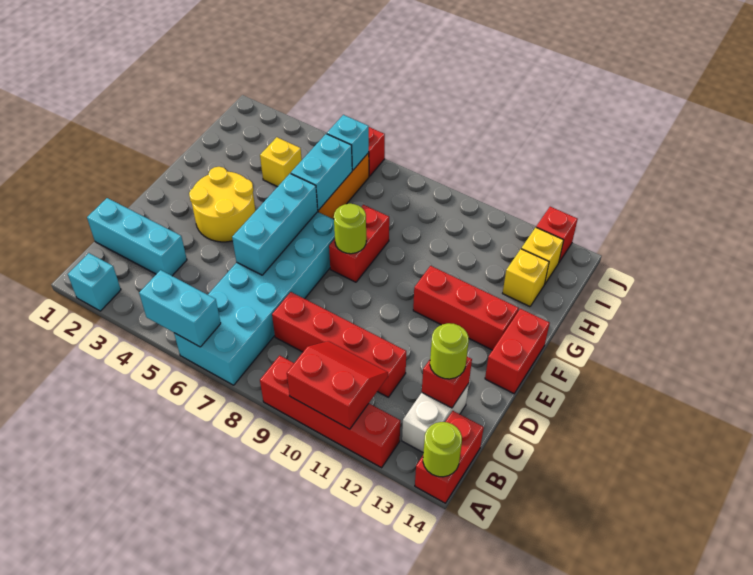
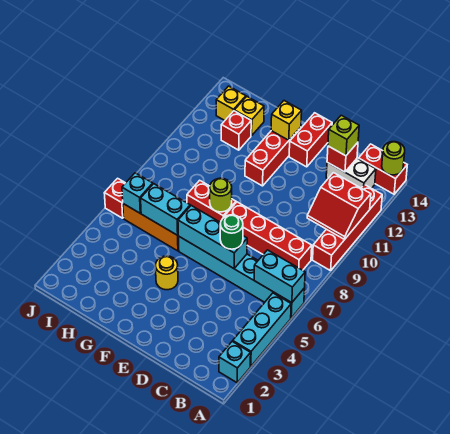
cyan 1x2 brick [139,270,221,347] -> cyan 1x2 brick turned to [254,250,305,303]
cyan 2x6 brick [174,212,335,385] -> cyan 1x6 brick [178,236,305,318]
red 2x2 slope [287,341,388,429] -> red 2x2 slope turned to [307,173,371,239]
cyan 1x3 brick [87,198,187,276] -> cyan 1x3 brick moved to [233,293,291,366]
red 1x4 brick [272,292,406,397] -> red 1x4 brick turned to [224,202,312,270]
lime 1x1 round brick [430,323,469,379] -> lime 1x1 brick [328,115,359,156]
none -> green 1x1 round brick [220,215,243,249]
yellow 2x2 round brick [189,167,256,242] -> yellow 1x1 round brick [155,256,178,290]
red 1x2 brick [485,309,550,394] -> red 1x2 brick turned to [289,113,332,167]
yellow 1x1 brick [260,137,302,187] -> yellow 1x1 brick moved to [271,101,302,140]
red 1x1 brick [536,207,578,262] -> red 1x1 brick moved to [221,111,251,150]

